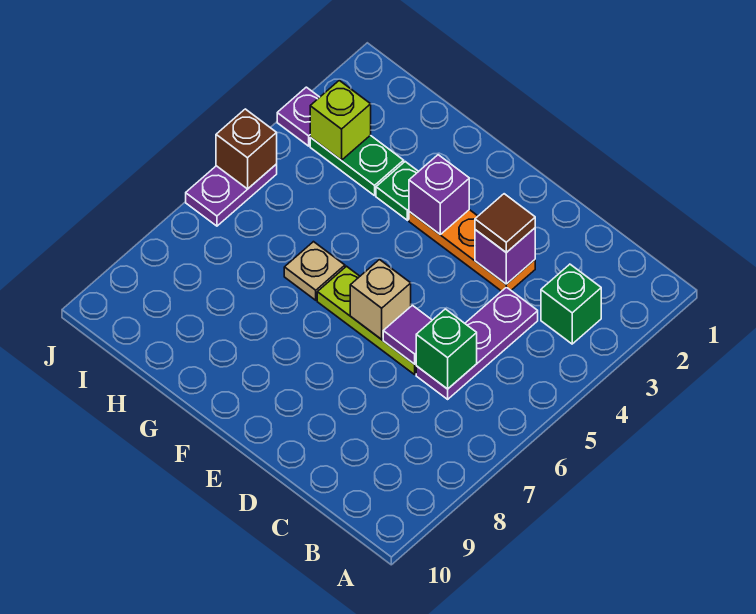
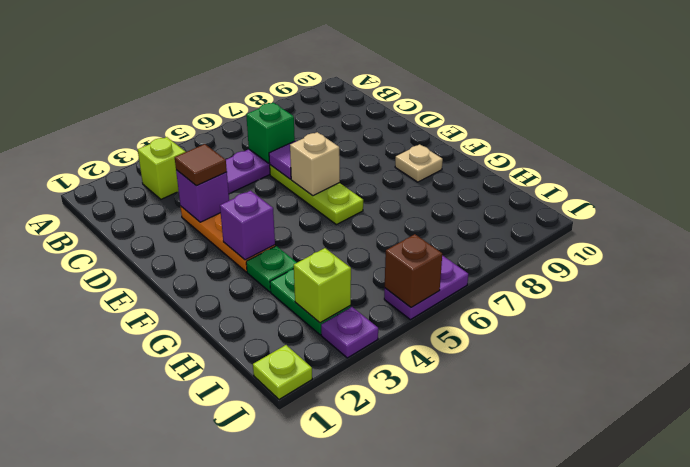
green 1x1 brick [541,264,601,344] -> lime 1x1 brick [138,137,186,199]
tan 1x1 plate [284,242,345,300] -> tan 1x1 plate moved to [395,144,443,182]
none -> lime 1x1 plate [253,345,312,399]

